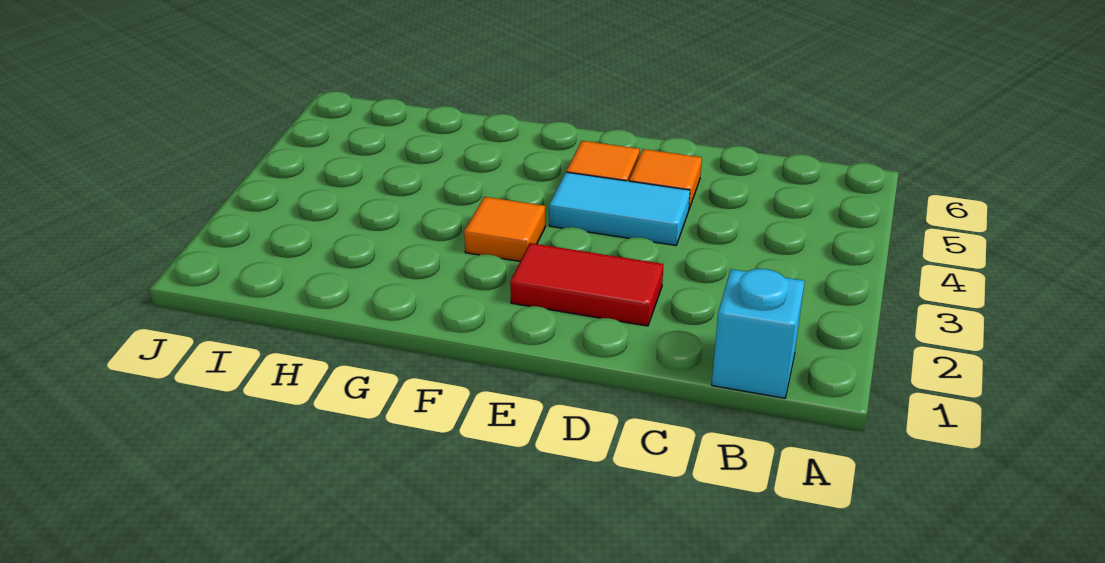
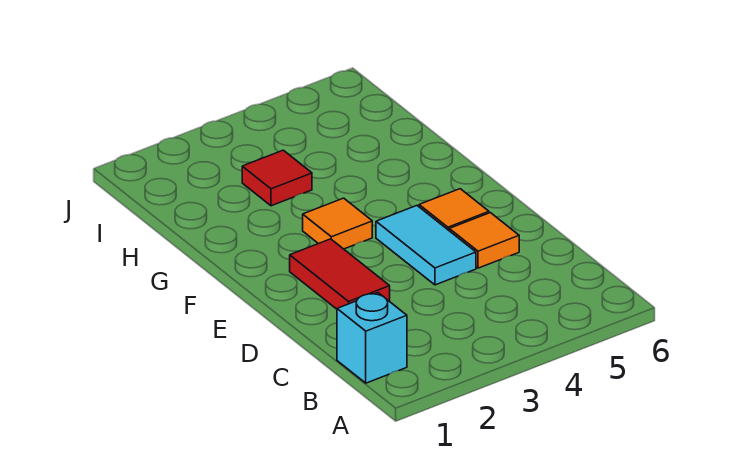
none -> red 1x1 tile [242,150,312,206]

